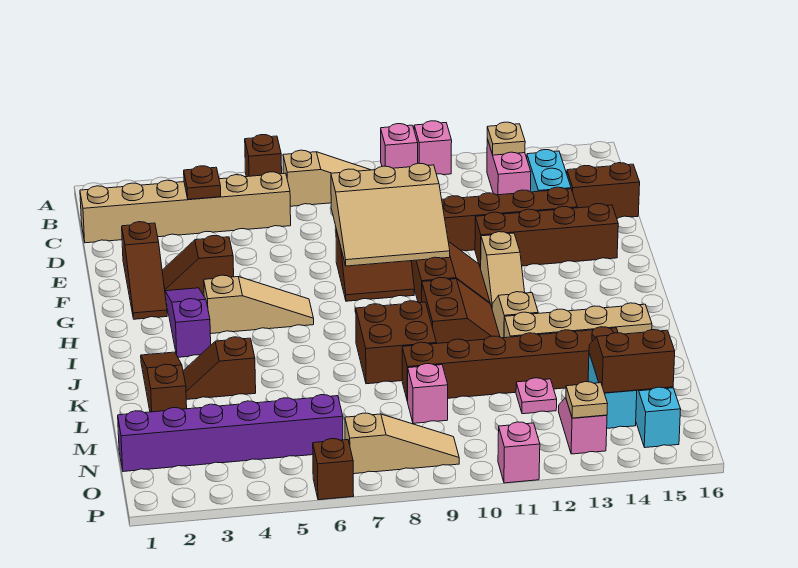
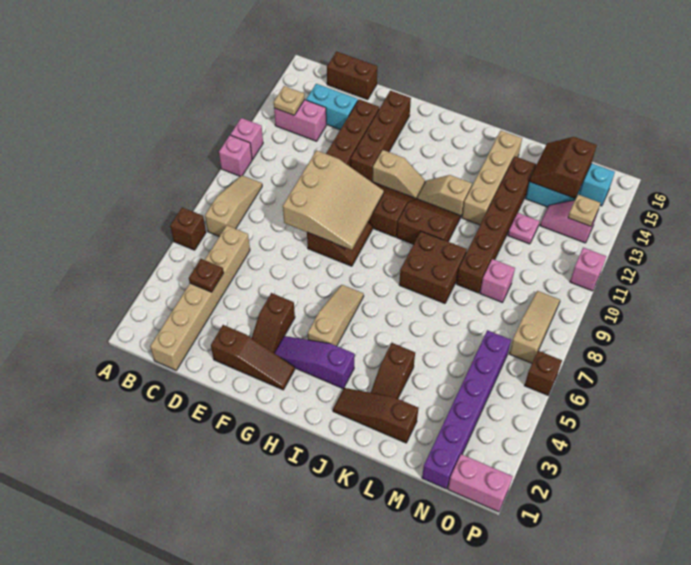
brown 1x2 brick [567,163,640,218] -> brown 1x2 brick turned to [327,52,377,99]
none -> pink 1x2 brick [448,454,513,512]

